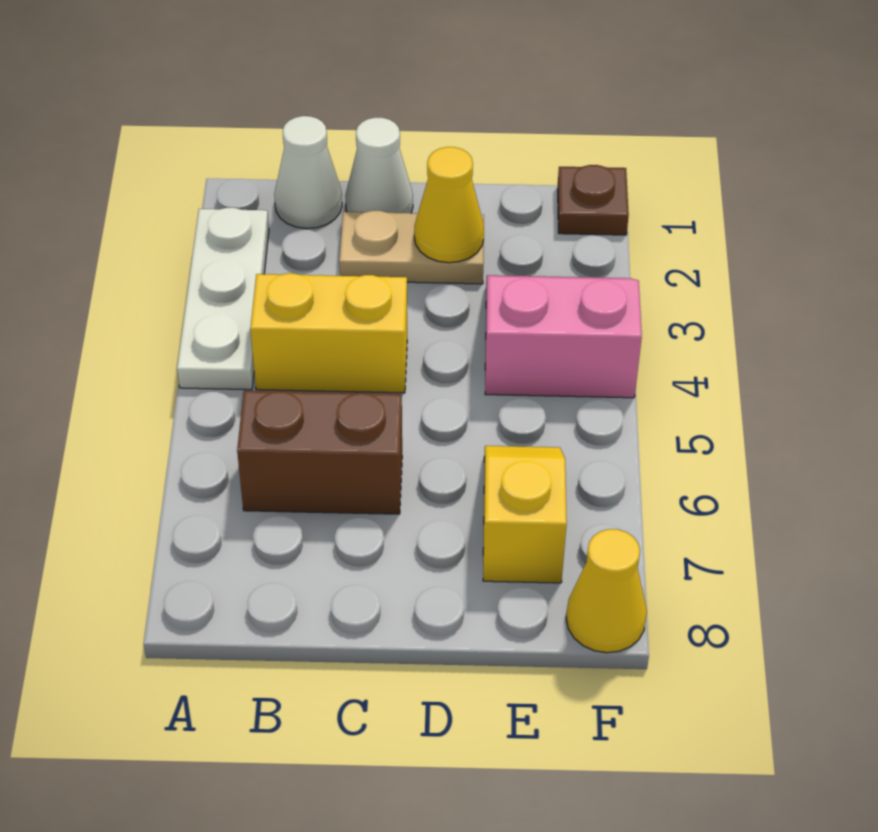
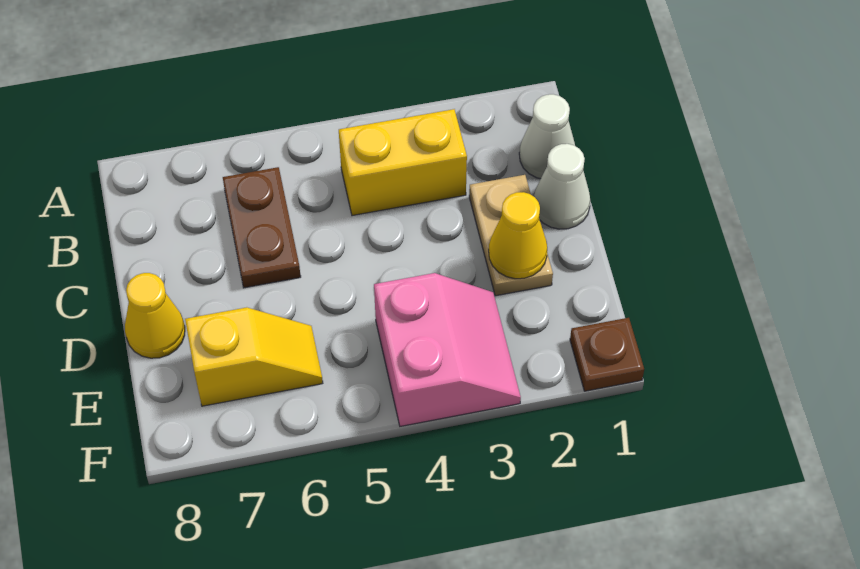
white 1x3 plate [177,208,269,390] -> none
yellow 1x2 brick [250,273,407,393] -> yellow 1x2 brick turned to [339,109,467,216]
brown 1x2 brick [237,391,402,514] -> brown 1x2 plate [223,167,301,288]
yellow 1x1 cone [566,529,647,653] -> yellow 1x1 cone moved to [125,273,185,358]

